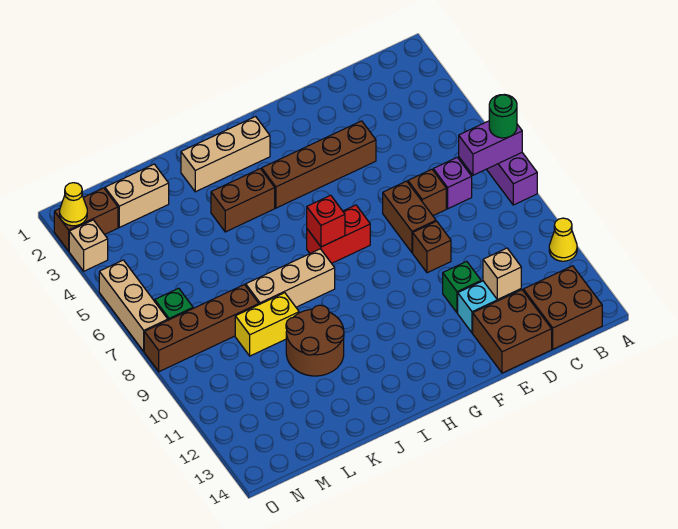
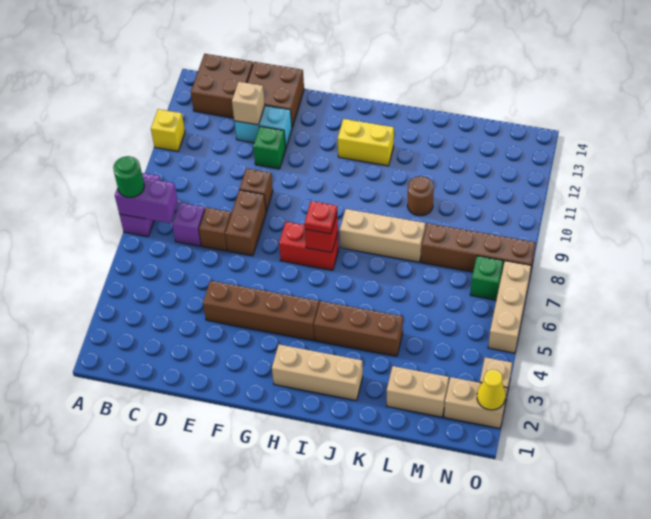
yellow 1x1 cone [549,218,577,261] -> yellow 1x1 brick [151,109,185,151]
none -> red 1x1 plate [304,201,337,234]
brown 1x2 brick [211,169,275,232] -> brown 1x3 brick [314,301,403,356]
brown 2x2 round brick [286,305,344,376] -> brown 1x1 round brick [407,176,434,216]
yellow 1x2 brick [235,293,299,356] -> yellow 1x2 brick moved to [338,119,394,166]
brown 1x2 brick [54,188,118,251] -> tan 1x2 brick [444,377,507,428]

